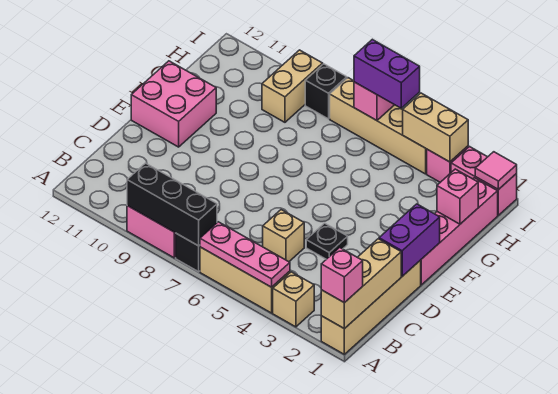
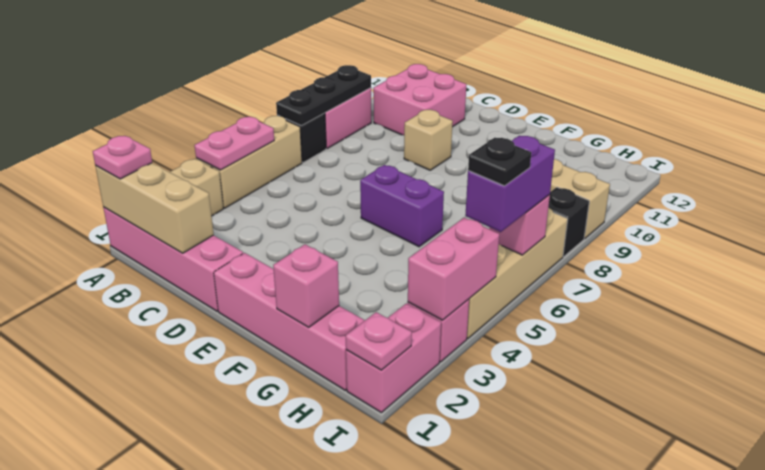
tan 1x4 brick [321,261,421,354] -> pink 1x4 brick [103,207,243,311]
pink 1x1 brick [321,248,363,303] -> pink 1x1 plate [93,136,152,179]
pink 1x3 plate [200,222,290,287] -> pink 1x2 plate [194,117,274,170]
black 1x3 brick [127,163,217,246] -> black 1x3 plate [276,65,371,126]
tan 1x1 brick [263,210,304,262] -> tan 1x1 brick moved to [404,110,453,170]
purple 1x2 brick [379,204,440,276] -> purple 1x2 brick moved to [360,165,444,247]
black 1x1 plate [306,223,348,259] -> black 1x1 plate moved to [468,138,531,186]
pink 2x2 brick [131,61,216,147] -> pink 2x2 brick moved to [373,64,466,135]
pink 1x1 tile [475,152,517,190] -> pink 1x1 plate [346,312,412,370]
tan 1x2 brick [403,93,468,162] -> pink 1x2 brick [408,218,499,320]

